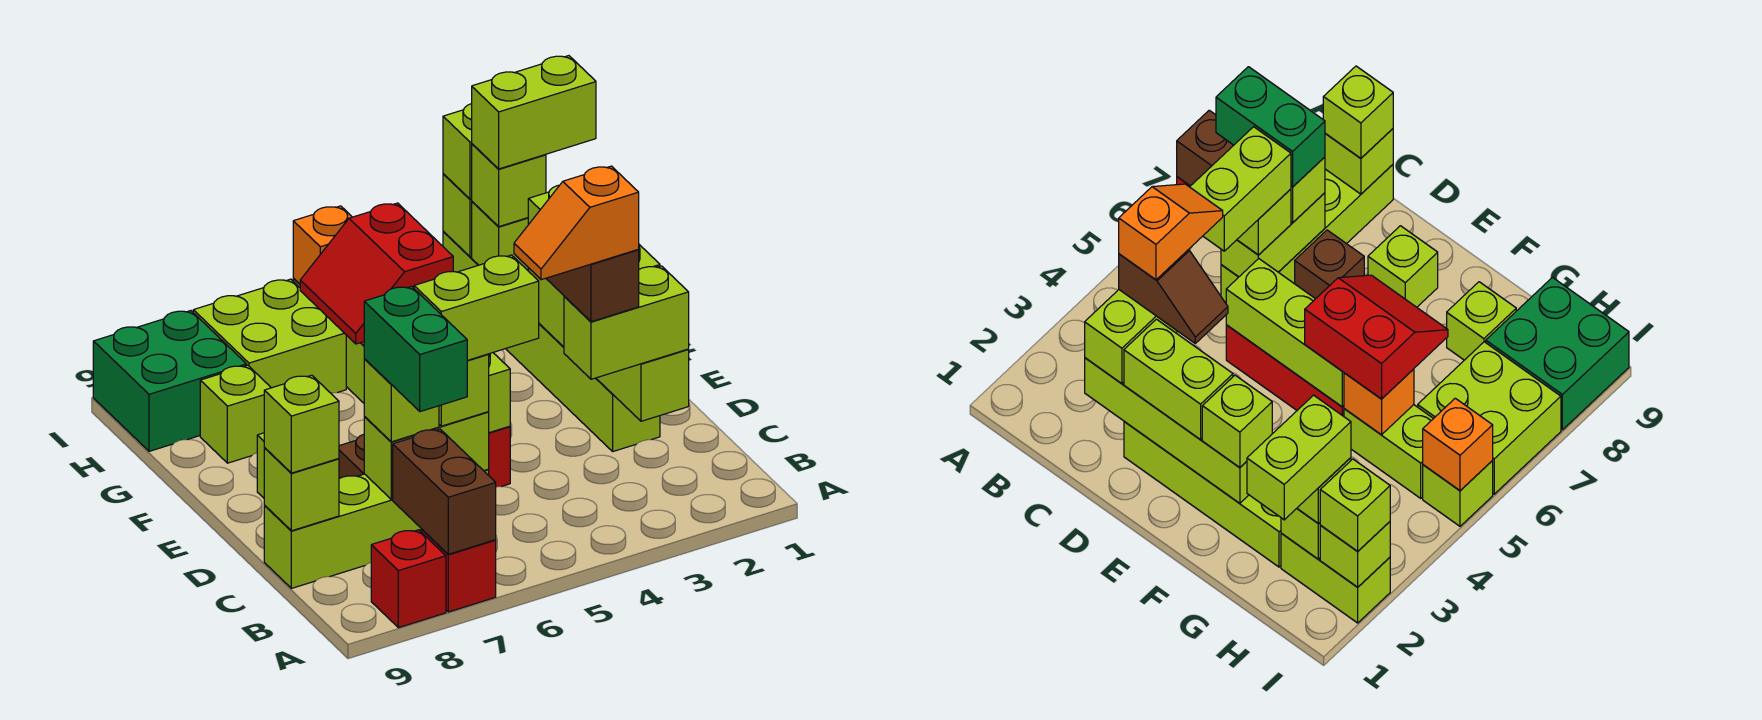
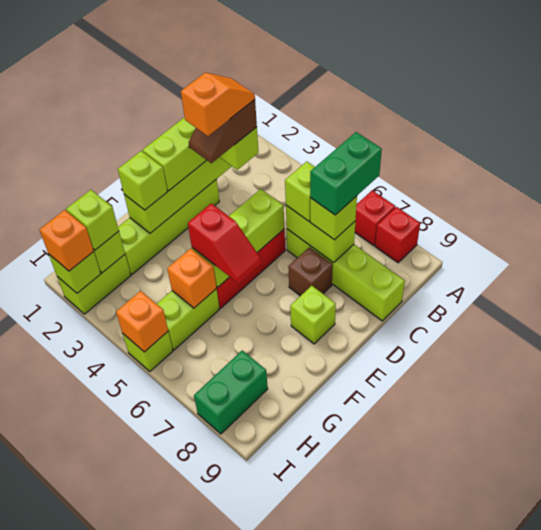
brown 1x2 brick [393,429,496,554] -> none
orange 1x2 slope [514,166,639,280] -> orange 1x2 slope turned to [181,73,255,136]
lime 1x2 brick [414,255,539,360] -> none
lime 1x1 brick [264,448,339,531] -> none
lime 1x1 brick [264,375,339,473] -> none
red 2x2 slope [300,203,453,344] -> red 1x2 slope [188,203,262,284]
lime 1x1 brick [200,365,271,463] -> none
lime 1x2 brick [472,56,596,169] -> none
lime 2x2 brick [193,279,346,393] -> none
green 2x2 brick [93,311,247,451] -> green 1x2 brick [194,350,268,434]
lime 1x1 brick [443,104,472,199] -> orange 1x1 brick [39,210,94,271]

